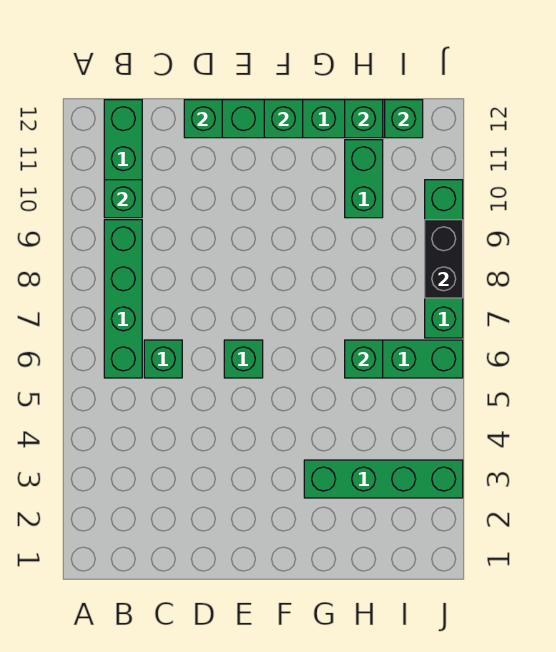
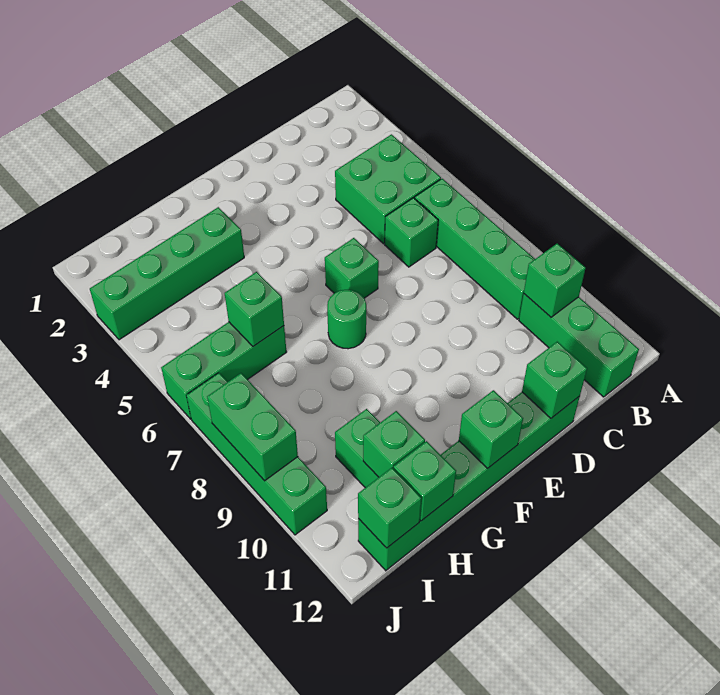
none -> green 2x2 brick [335,134,441,244]
none -> green 1x1 round brick [327,290,366,349]
none -> green 1x1 brick [363,411,425,477]
black 1x2 brick [425,220,463,298] -> green 1x2 brick [207,373,298,481]

